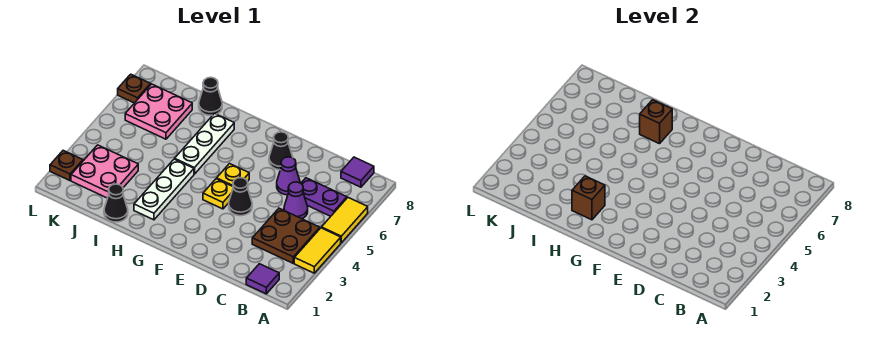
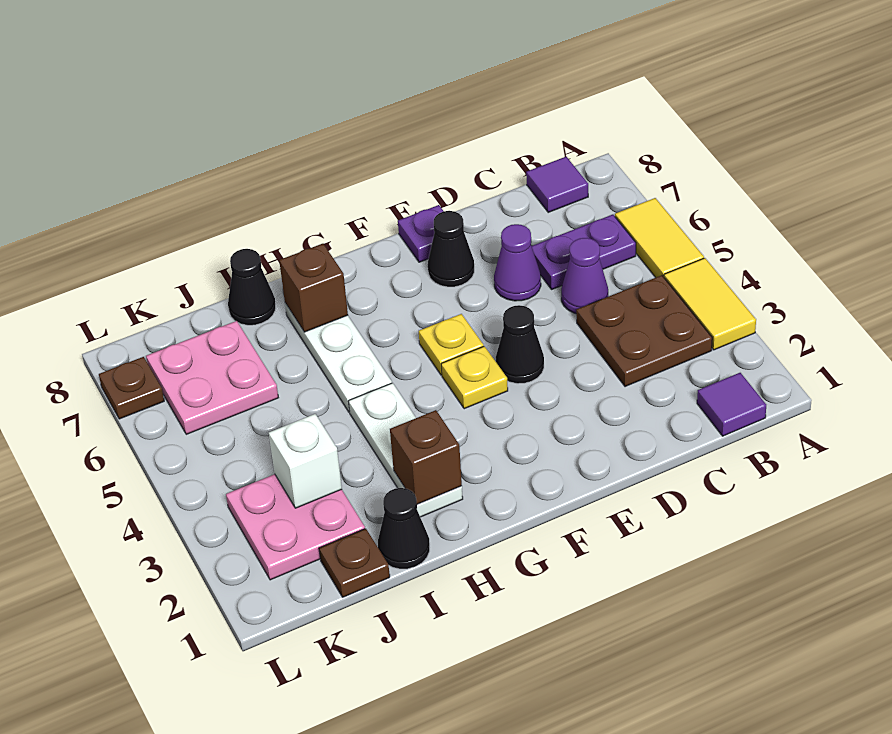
none -> purple 1x1 plate [398,205,444,262]
none -> white 1x1 brick [269,414,342,508]
brown 1x1 plate [50,151,83,180] -> brown 1x1 plate moved to [319,529,390,597]

